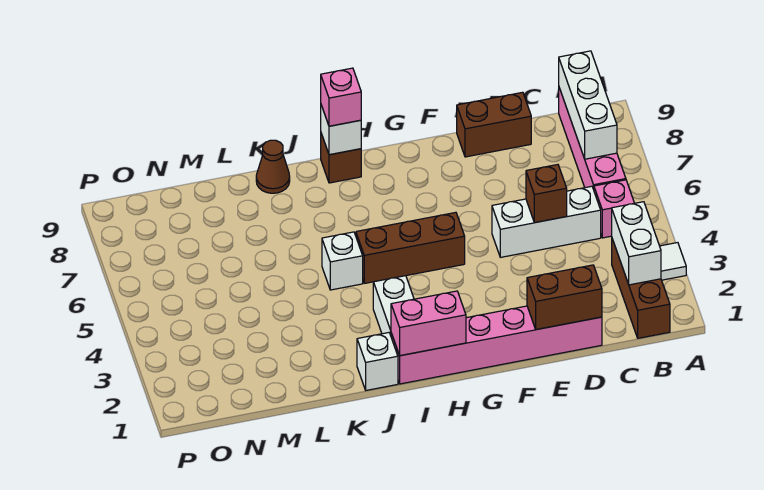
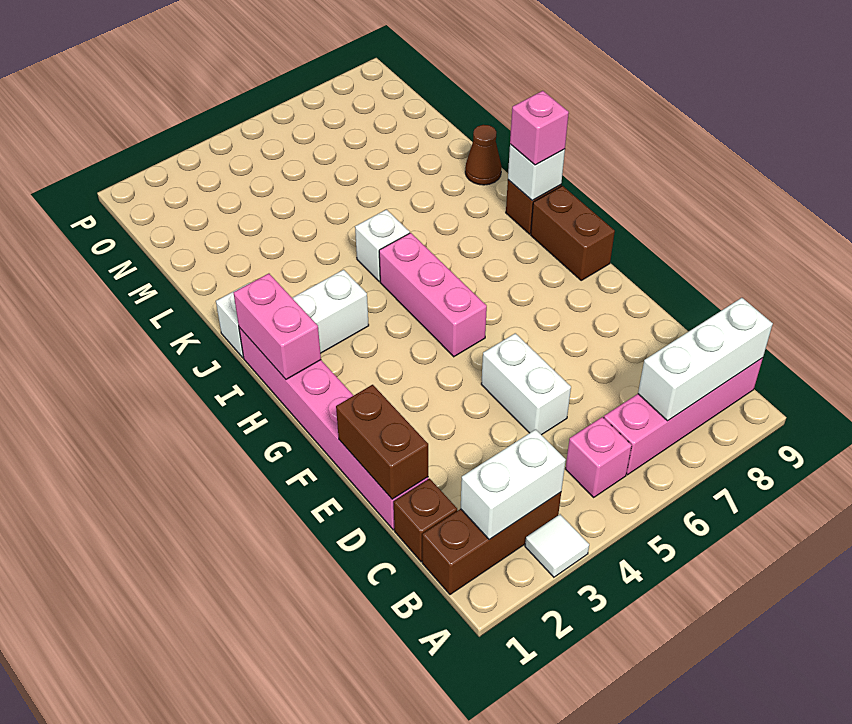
white 1x3 brick [492,186,601,257] -> white 1x2 brick [481,333,571,435]
brown 1x1 brick [526,165,567,223] -> brown 1x1 brick moved to [394,479,457,562]
brown 1x2 brick [457,92,531,157] -> brown 1x2 brick moved to [531,186,615,280]
brown 1x3 brick [356,212,465,283] -> pink 1x3 brick [379,233,487,357]

